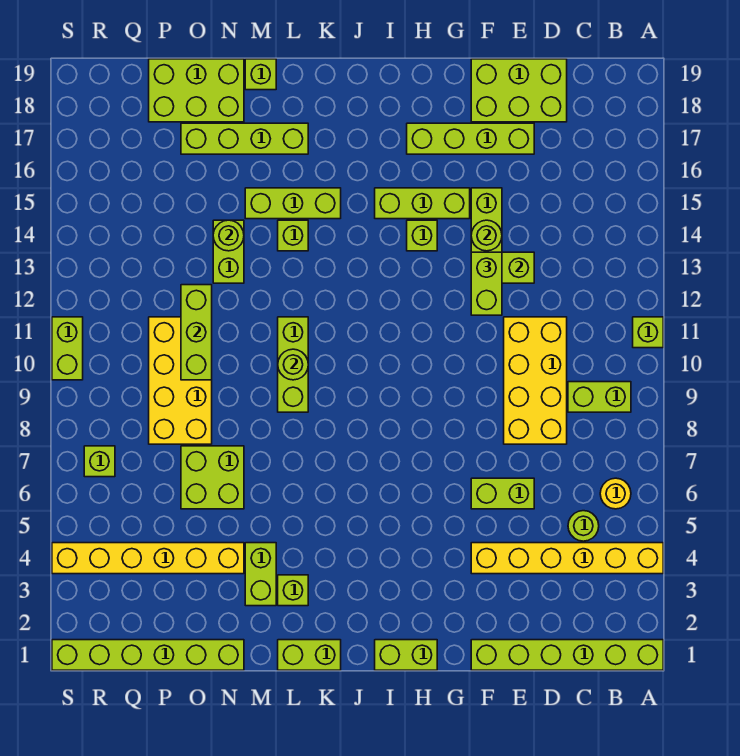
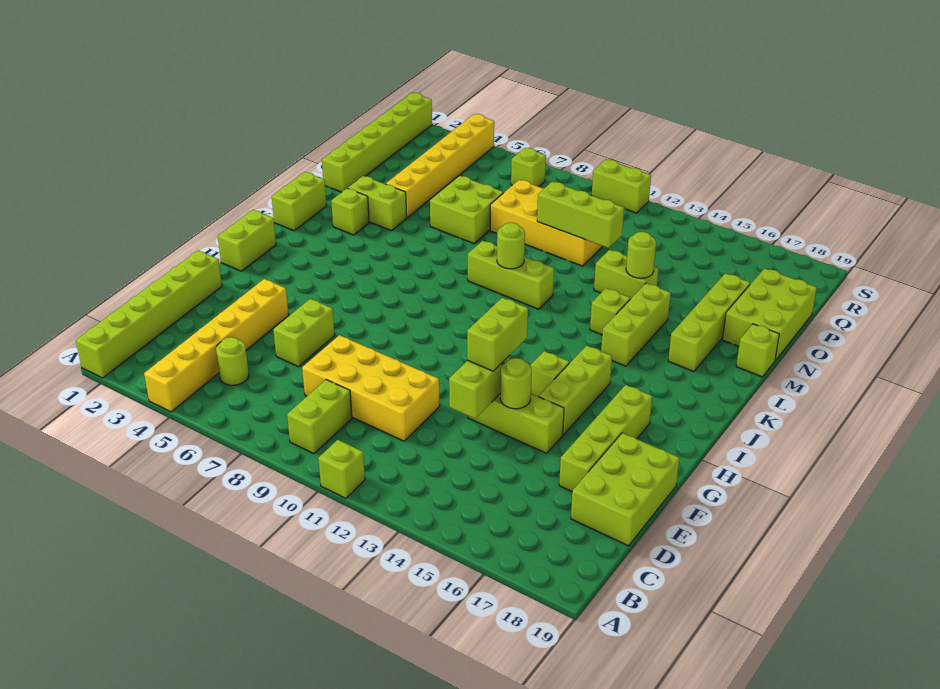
yellow 1x1 round brick [600,478,631,509] -> none
lime 1x2 brick [471,252,502,315] -> lime 1x2 brick turned to [467,298,528,371]

